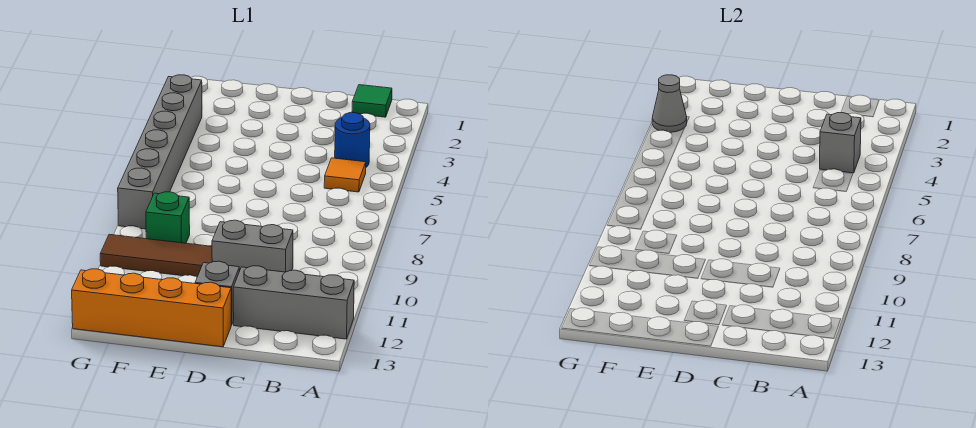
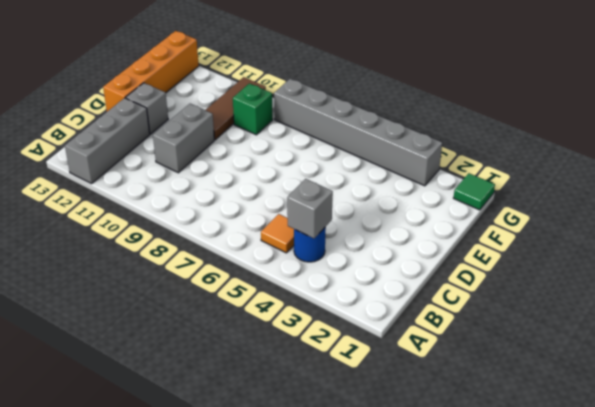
green 1x1 tile [352,85,392,117] -> green 1x1 tile moved to [454,173,495,210]
grey 1x1 cone [652,75,687,132] -> none

